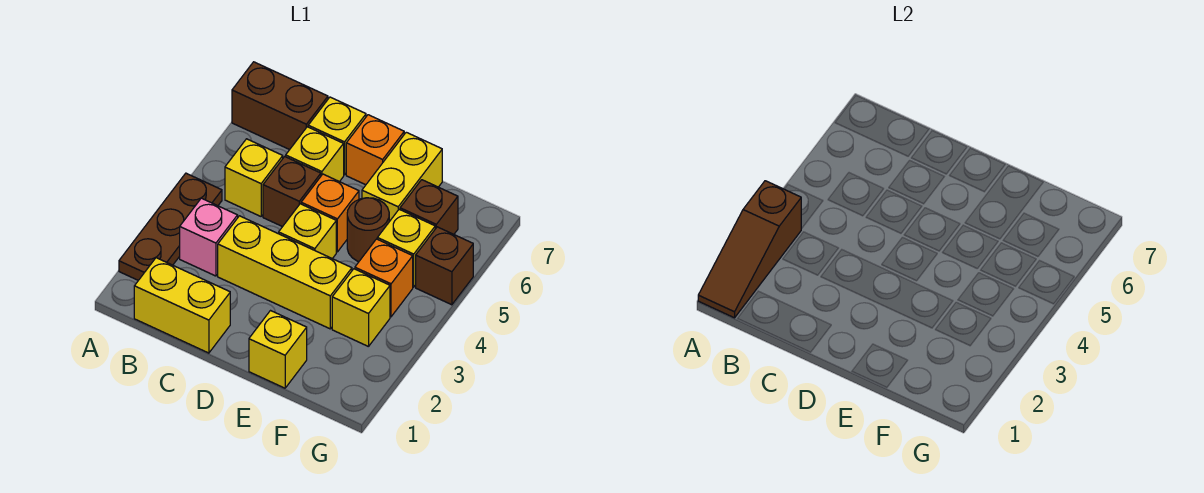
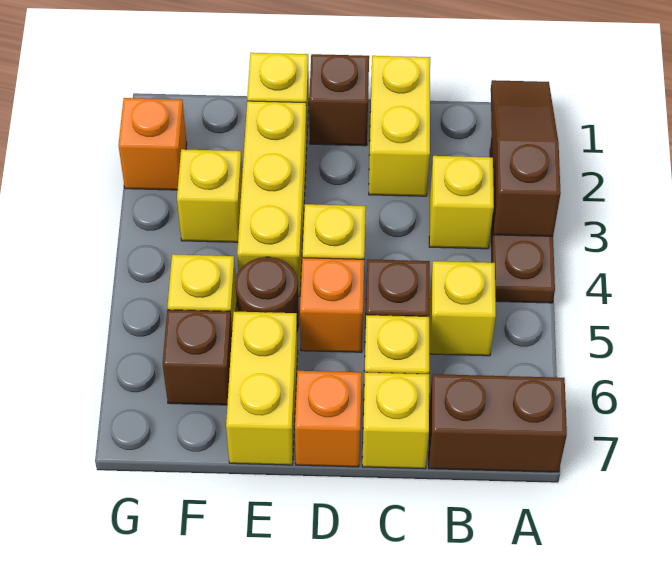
yellow 1x2 brick [134,258,230,353] -> yellow 1x2 brick turned to [369,56,430,196]
pink 1x1 brick [180,198,238,276] -> yellow 1x1 brick [429,156,494,249]
yellow 1x3 brick [218,216,352,329] -> yellow 1x3 brick turned to [237,101,307,296]
orange 1x1 brick [355,239,413,317] -> orange 1x1 brick moved to [119,98,187,190]
brown 1x1 brick [416,227,473,305] -> brown 1x1 brick moved to [309,54,369,146]

